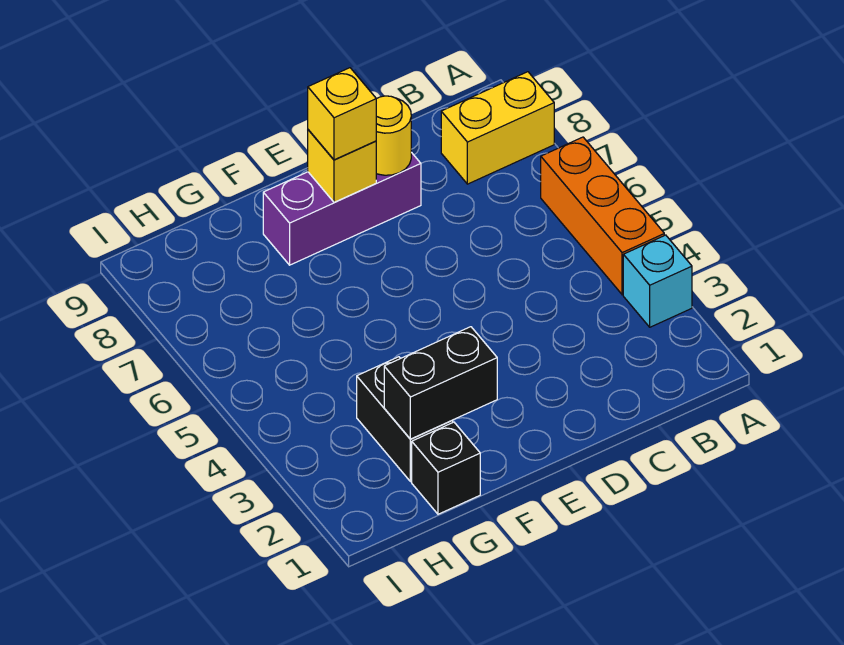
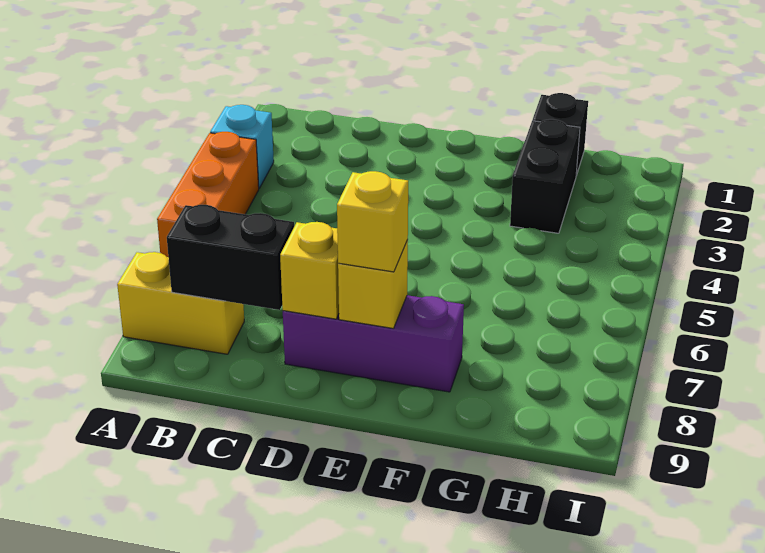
yellow 1x1 round brick [376,96,411,175] -> yellow 1x1 brick [280,222,339,319]
black 1x2 brick [384,327,497,439] -> black 1x2 brick moved to [167,205,294,310]

